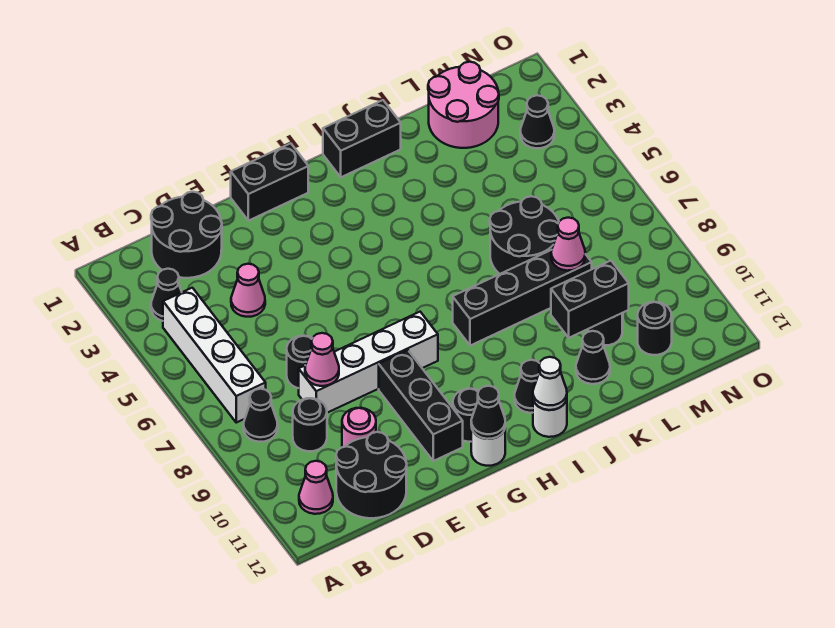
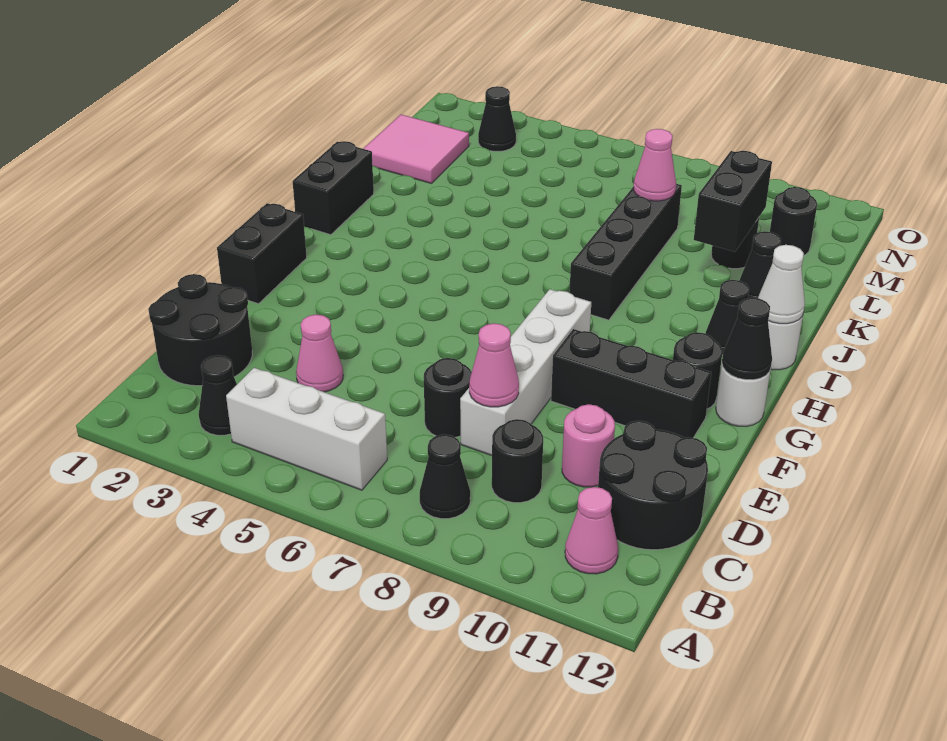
white 1x4 brick [163,288,266,423] -> white 1x3 brick [226,368,387,490]
black 2x2 round brick [490,196,559,274] -> none
pink 2x2 round brick [428,62,499,148] -> pink 2x2 tile [363,115,469,183]

